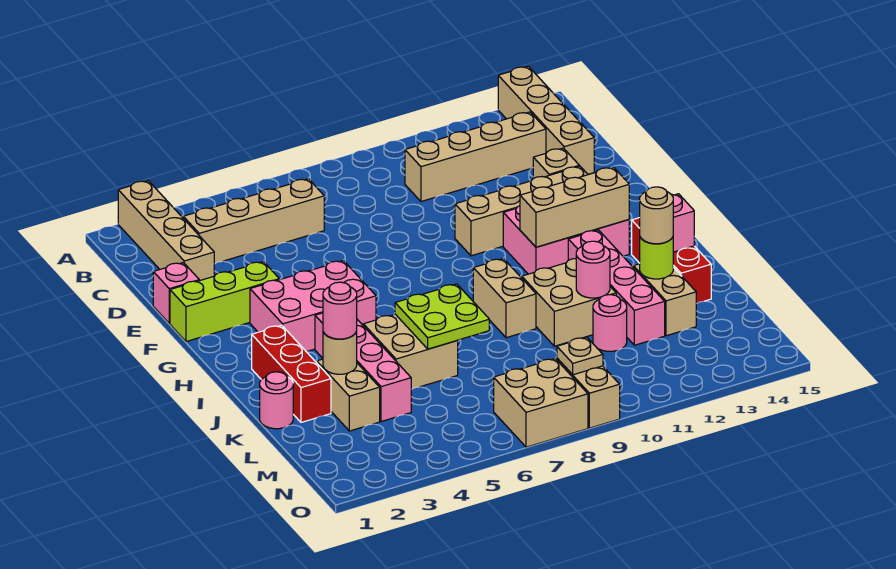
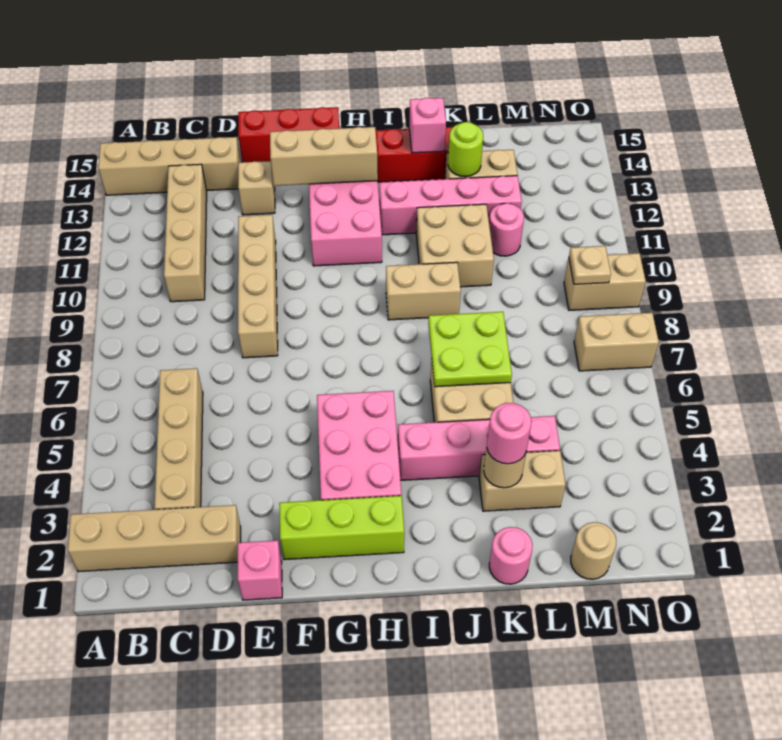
lime 1x3 brick [170,261,279,342] -> lime 1x3 brick turned to [279,496,404,560]
tan 1x4 brick [455,166,588,256] -> tan 1x4 brick moved to [238,215,278,358]
tan 1x3 brick [520,167,629,247] -> tan 1x3 brick turned to [270,127,378,186]
red 1x3 brick [252,325,331,422] -> red 1x3 brick moved to [238,107,339,162]
pink 1x1 round brick [576,241,610,298] -> none
tan 1x1 round brick [640,187,673,244] -> tan 1x1 round brick moved to [571,522,616,579]
tan 2x2 brick [494,359,588,447] -> tan 1x2 brick [574,313,659,371]

